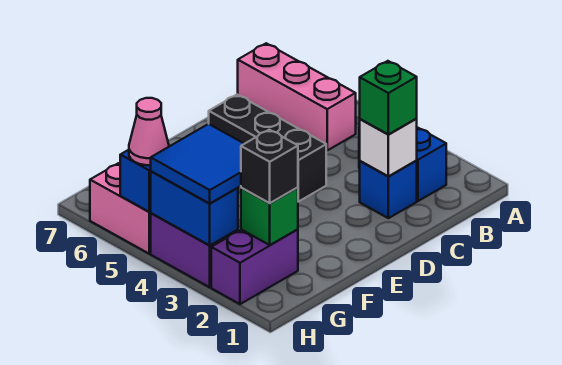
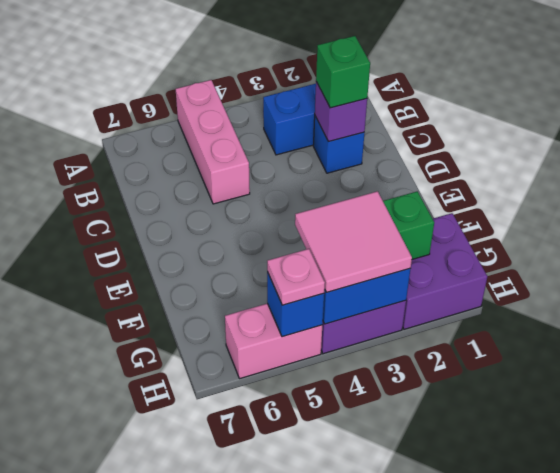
pink 1x3 brick [238,43,356,150] -> pink 1x3 brick turned to [176,80,250,204]
white 1x1 brick [360,119,417,177] -> purple 1x1 brick [315,82,367,141]
black 1x3 brick [209,95,326,202] -> none
purple 1x2 brick [211,229,298,304] -> purple 2x2 brick [403,213,487,329]
black 1x1 brick [241,130,298,203] -> none
blue 2x2 tile [151,124,244,204] -> pink 2x2 tile [295,191,412,292]
pink 1x1 cone [129,98,169,165] -> pink 1x1 plate [267,249,325,305]

